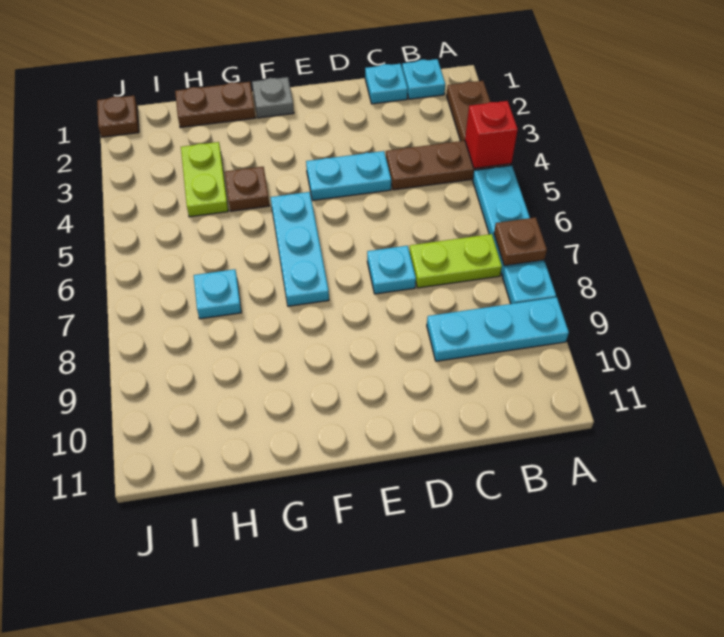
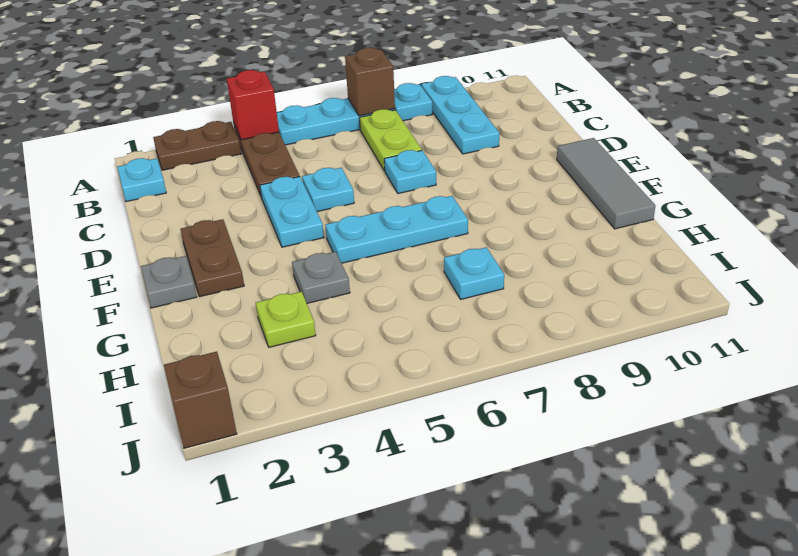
brown 1x1 plate [494,217,547,266] -> brown 1x1 brick [345,48,395,116]
cyan 1x1 plate [365,64,408,104] -> cyan 1x1 plate moved to [302,168,354,212]
none -> grey 1x3 tile [557,138,655,229]
brown 1x2 plate [175,82,256,128] -> brown 1x2 plate moved to [180,219,244,297]
brown 1x1 plate [225,167,269,211] -> grey 1x1 plate [292,252,350,303]
lime 1x2 plate [181,142,228,217] -> lime 1x1 plate [256,292,316,347]
brown 1x1 plate [97,96,139,137] -> brown 1x1 brick [164,352,237,448]

